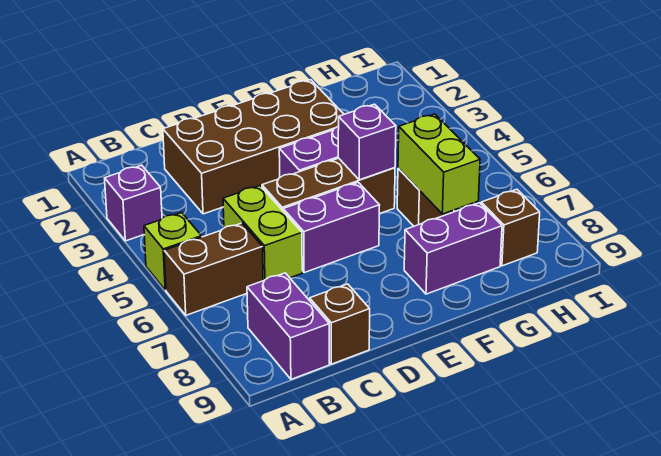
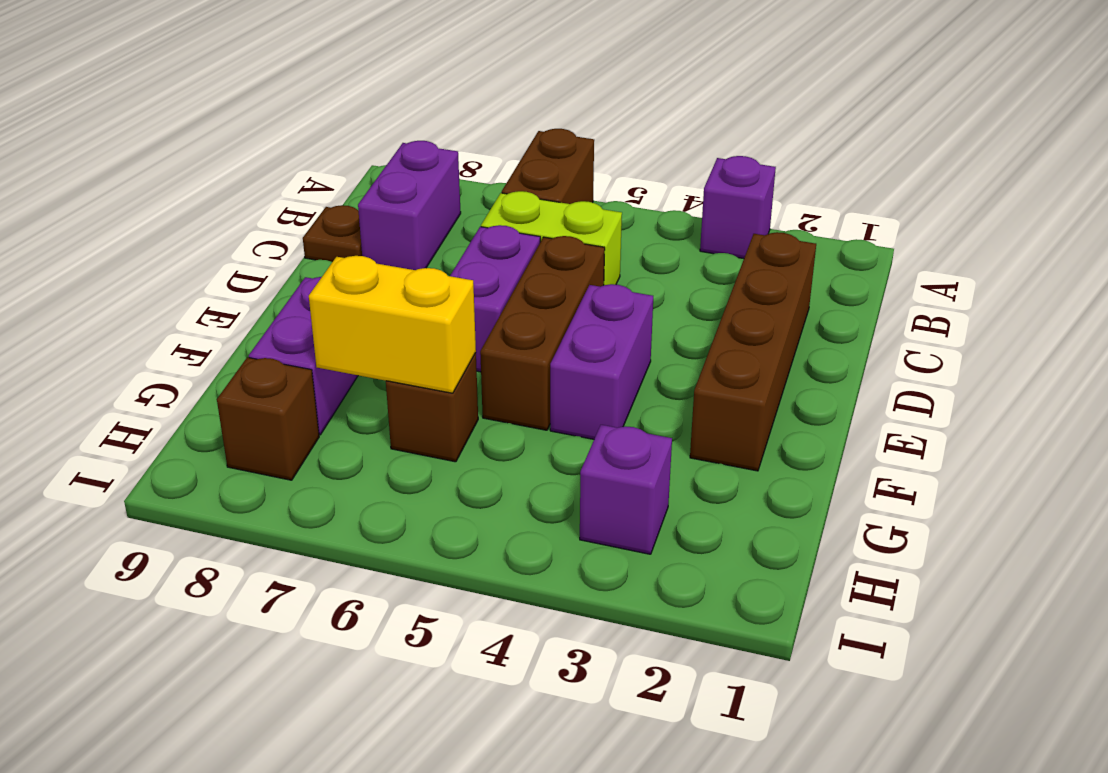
lime 1x1 brick [144,213,201,290] -> none
purple 1x2 brick [247,273,329,379] -> purple 1x2 brick turned to [358,141,461,270]
brown 2x4 brick [163,80,344,214] -> brown 1x4 brick [690,232,816,471]
brown 1x1 brick [310,284,370,364] -> brown 1x1 plate [303,205,362,262]
purple 1x1 brick [338,104,396,180] -> purple 1x1 brick moved to [580,425,672,554]
lime 1x2 brick [398,114,480,214] -> yellow 1x2 brick [309,256,476,393]

